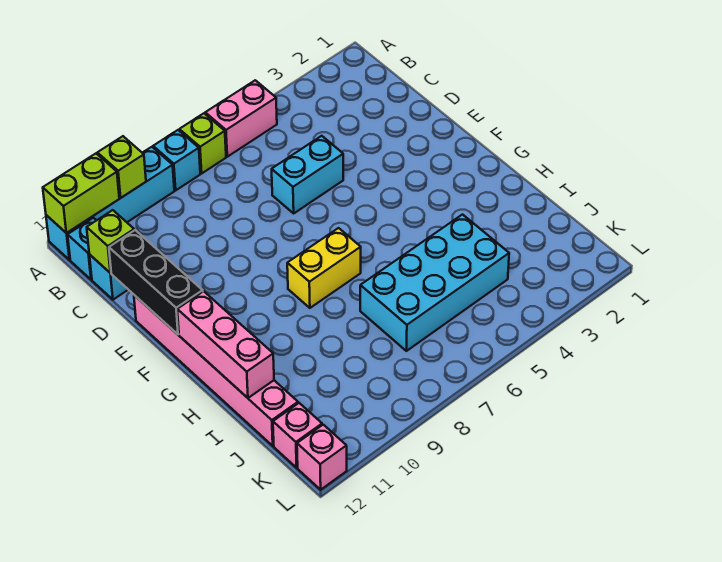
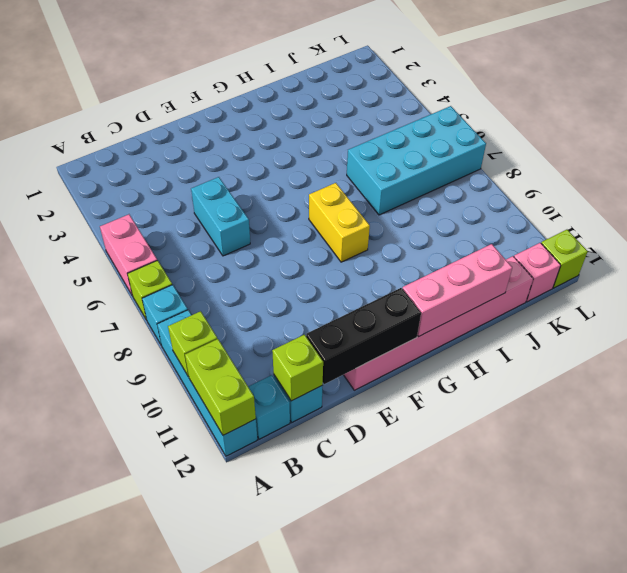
cyan 2x4 brick [360,215,509,351] -> cyan 2x4 brick turned to [347,106,486,215]
pink 1x1 brick [297,425,347,490] -> lime 1x1 brick [541,230,588,288]

